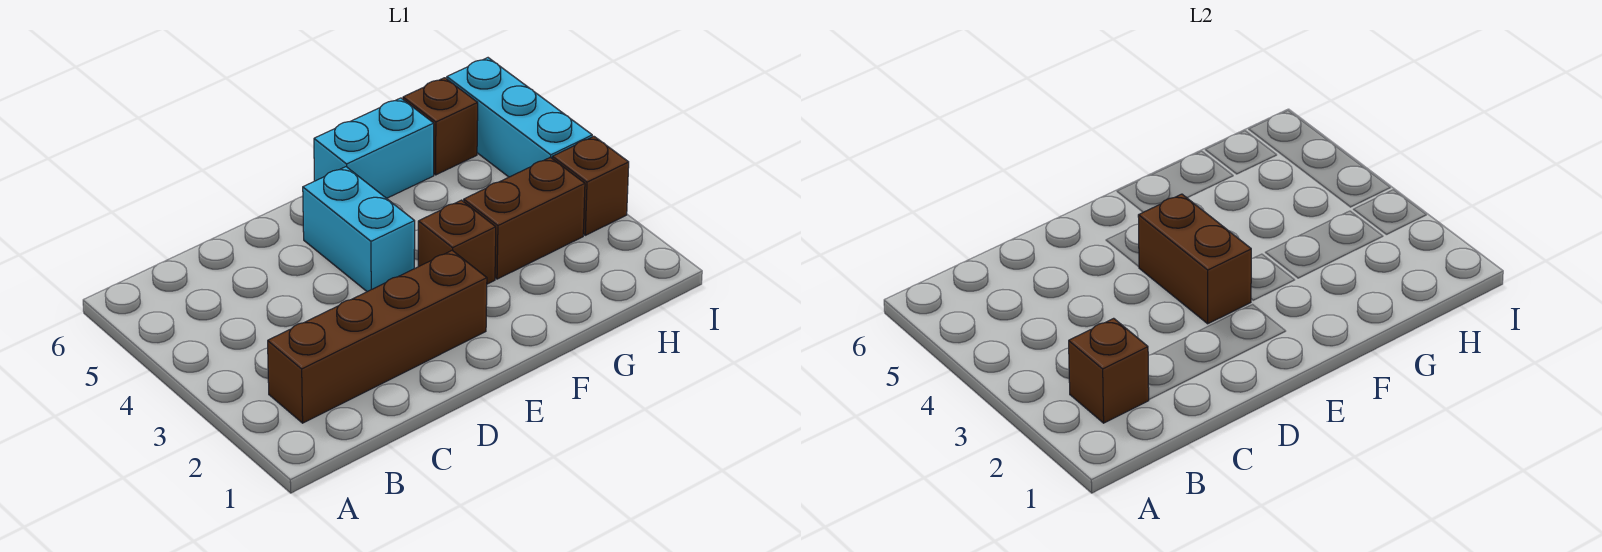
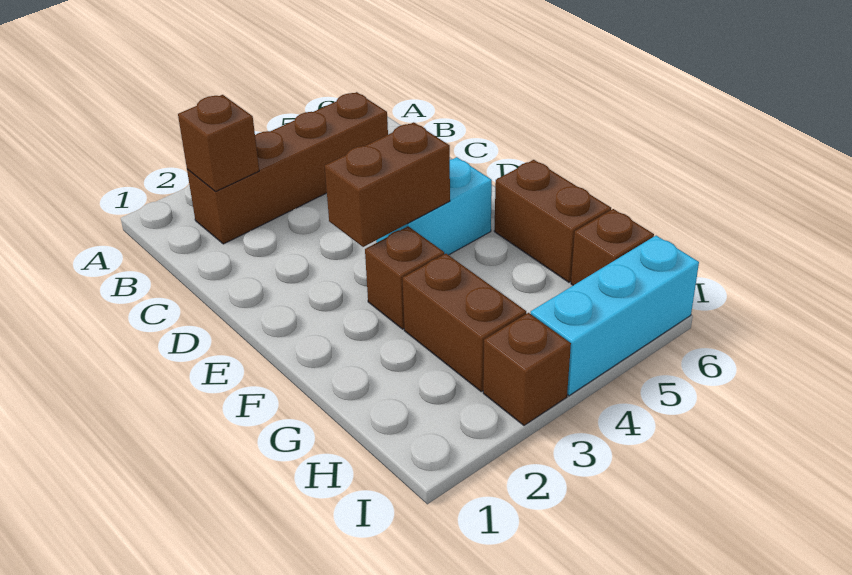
brown 1x4 brick [268,250,487,423] -> brown 1x4 brick turned to [187,92,388,244]
cyan 1x2 brick [314,98,434,198] -> brown 1x2 brick [494,160,611,282]

